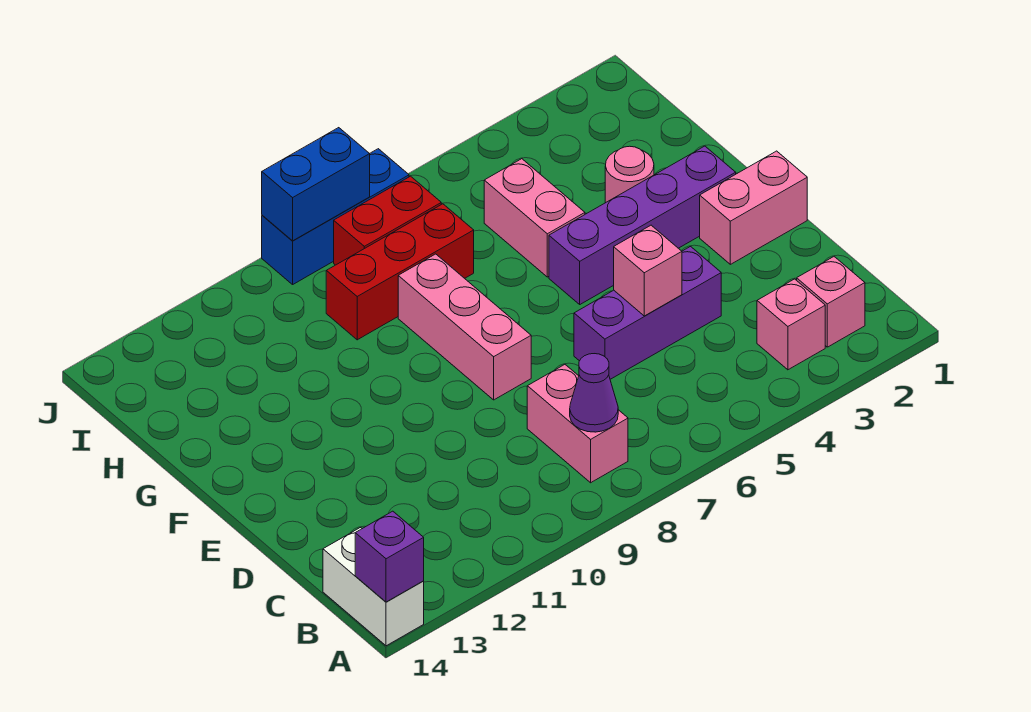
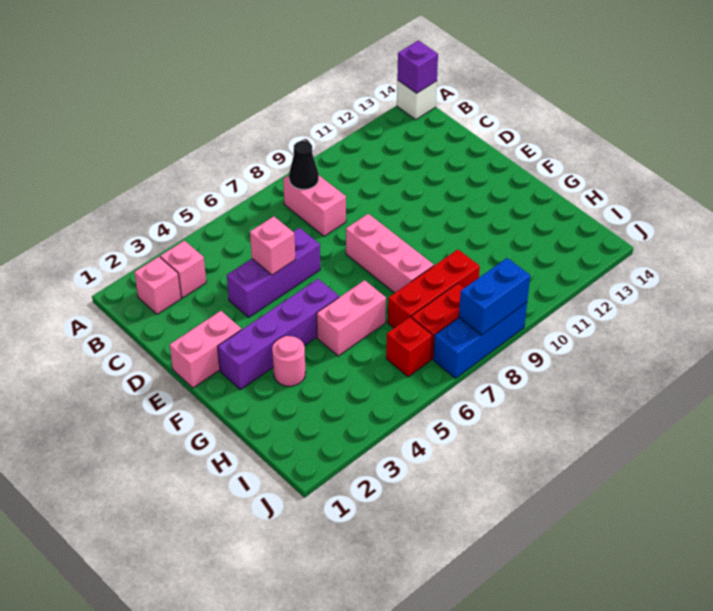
white 1x2 brick [323,528,424,646] -> white 1x1 brick [397,80,437,120]
purple 1x1 cone [570,354,618,432] -> black 1x1 cone [289,141,319,189]
pink 1x2 brick [484,159,585,277] -> pink 1x2 brick turned to [317,280,386,356]
none -> red 1x1 brick [386,317,432,377]

